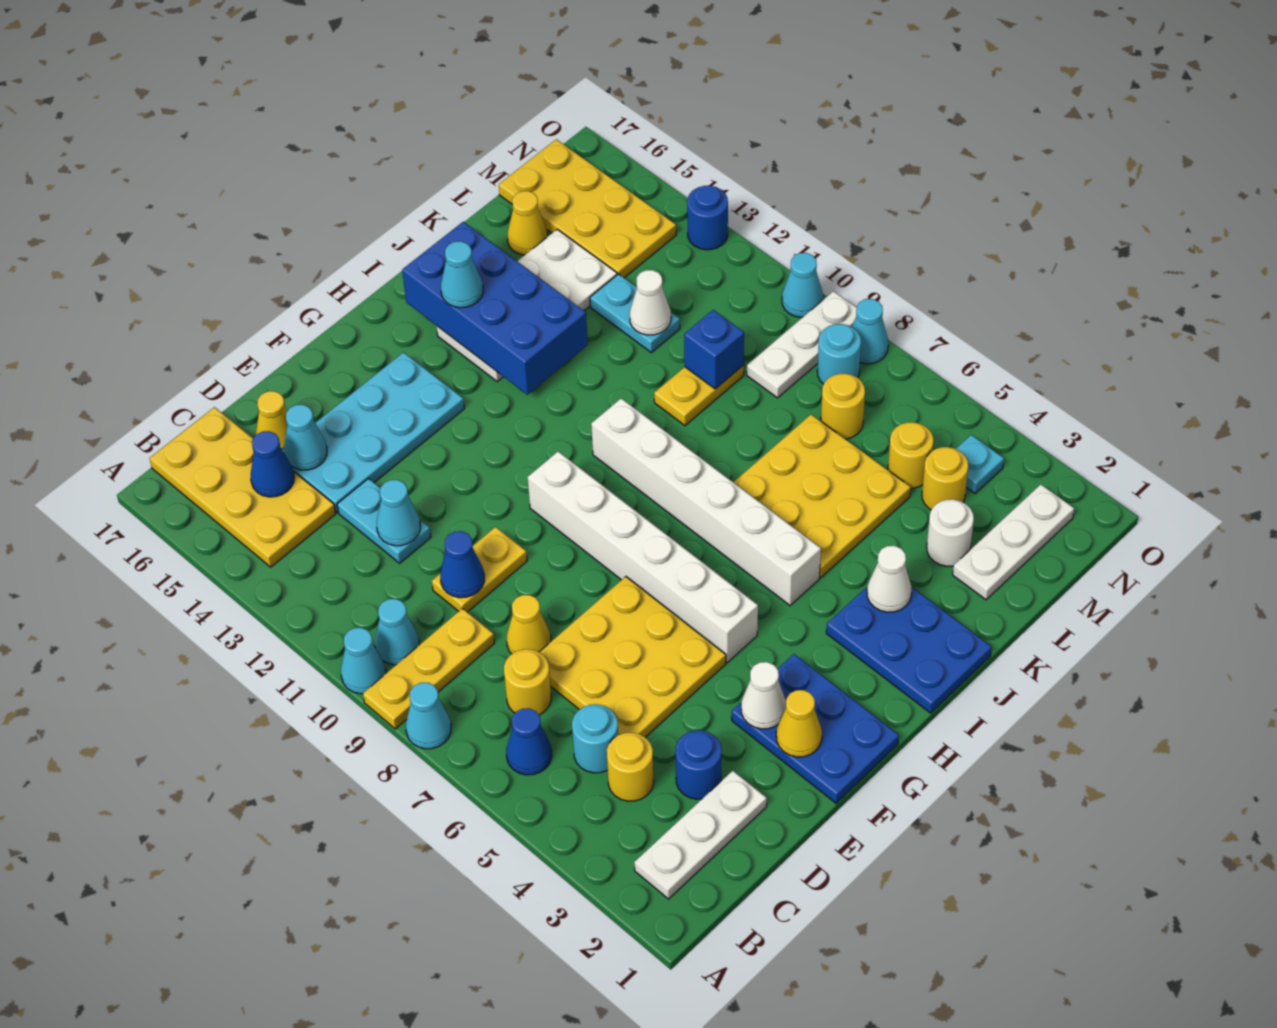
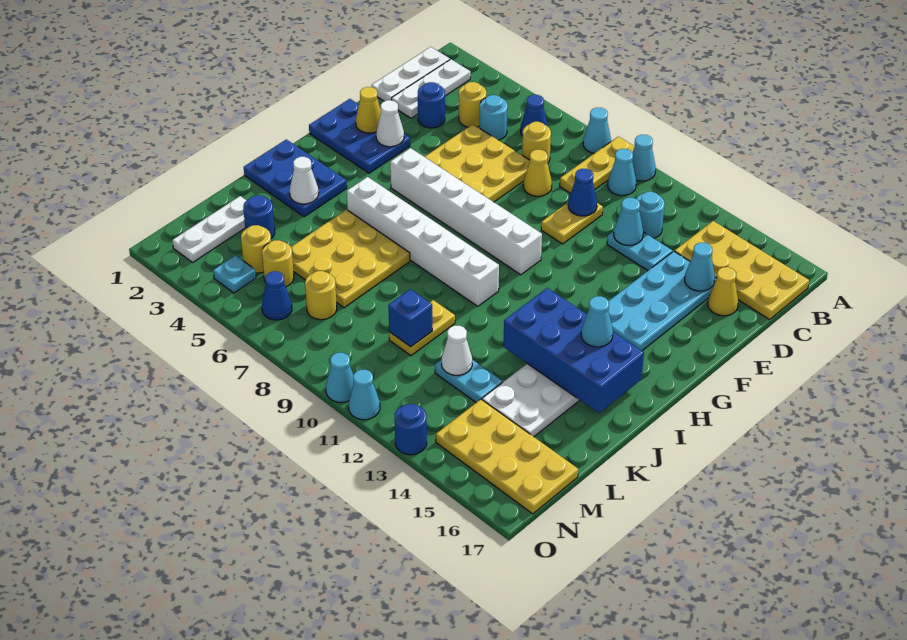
blue 1x1 cone [251,431,294,497] -> blue 1x1 cone moved to [262,271,292,320]
white 1x1 round brick [927,499,974,566] -> blue 1x1 round brick [243,195,275,238]
yellow 1x1 cone [508,191,548,255] -> none
white 1x3 plate [747,291,857,398] -> white 1x3 plate moved to [372,47,450,101]
cyan 1x1 round brick [817,324,861,384] -> cyan 1x1 round brick moved to [636,192,665,238]
cyan 1x1 cone [852,299,888,364] -> cyan 1x1 cone moved to [349,370,380,420]

